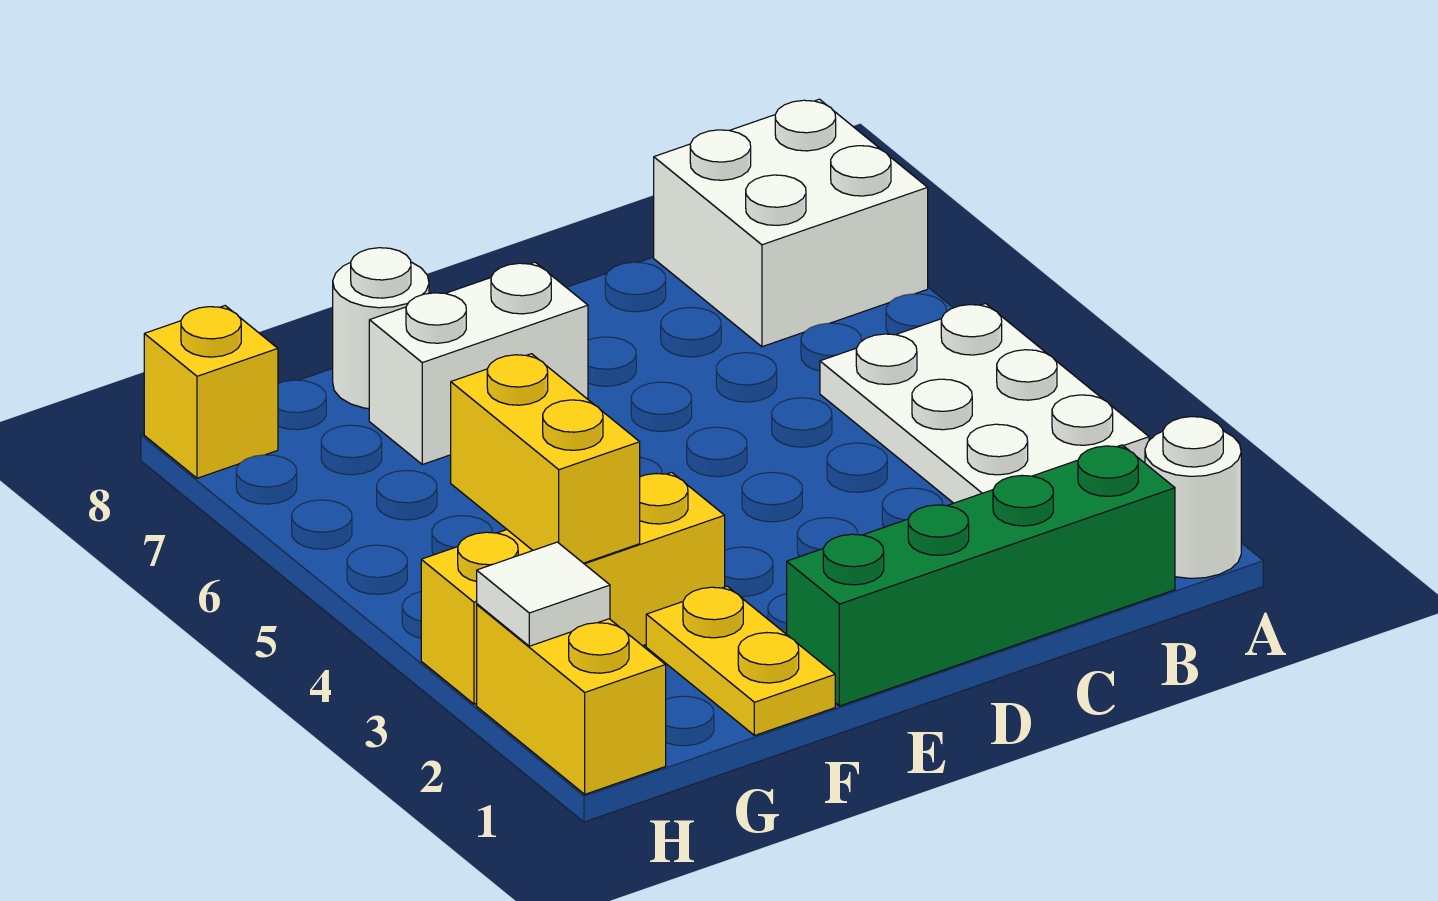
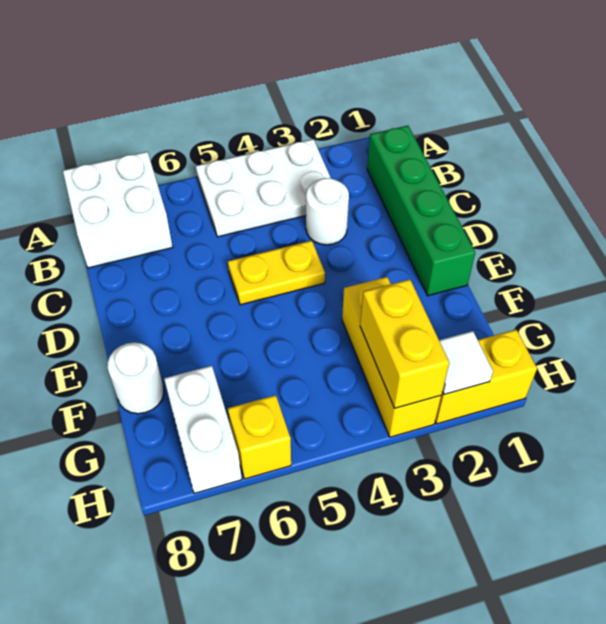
white 1x1 round brick [1145,417,1241,578] -> white 1x1 round brick moved to [306,178,349,245]
white 1x2 brick [369,262,588,464] -> white 1x2 brick moved to [164,366,242,493]
yellow 1x2 plate [646,586,835,736] -> yellow 1x2 plate moved to [228,241,325,305]
yellow 1x2 brick [451,354,640,563] -> yellow 1x2 brick turned to [360,279,449,408]
yellow 1x1 brick [144,306,278,478] -> yellow 1x1 brick moved to [228,395,291,479]

